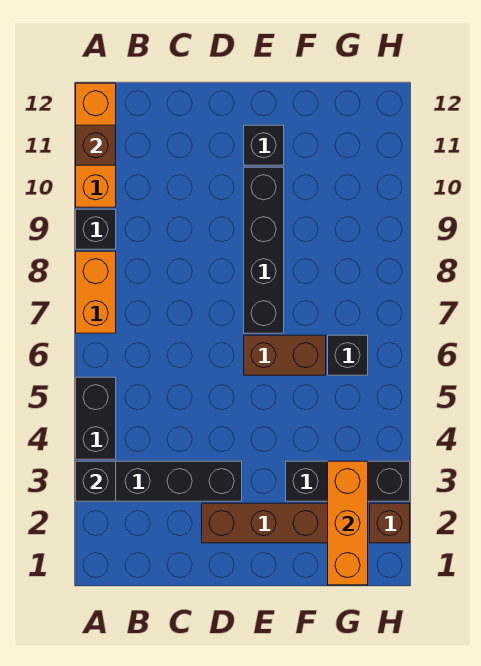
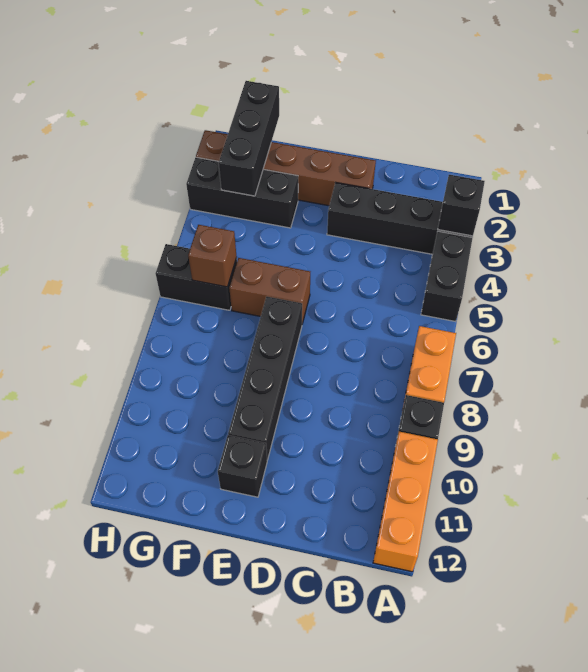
brown 1x1 brick [76,125,116,165] -> brown 1x1 brick moved to [188,225,237,287]
orange 1x3 brick [328,461,368,585] -> black 1x3 brick [219,81,279,196]
black 1x1 brick [328,335,368,375] -> black 1x2 brick [156,244,237,310]

